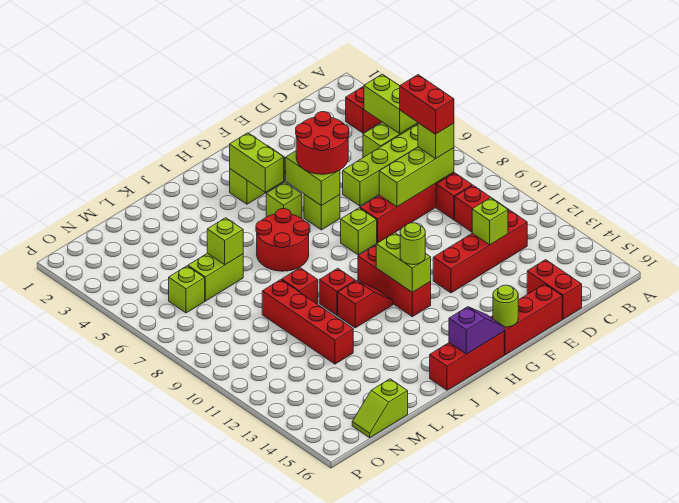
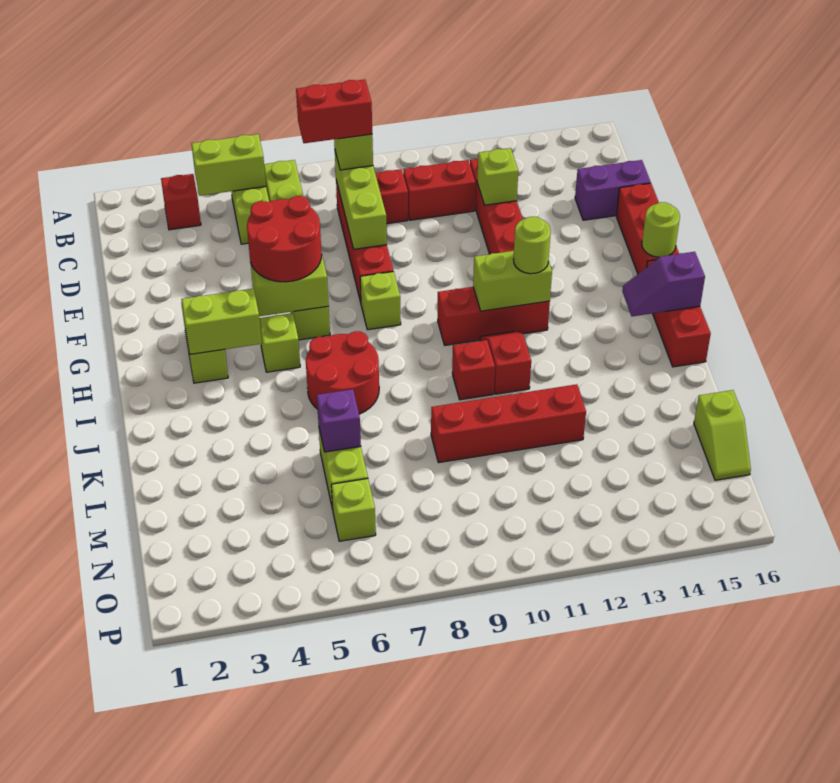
red 1x2 brick [527,260,582,319] -> purple 1x2 brick [575,160,651,220]
purple 1x2 slope [449,307,504,354] -> purple 1x2 slope turned to [622,252,705,316]
red 1x1 brick [282,268,318,304] -> none
lime 1x1 brick [207,218,243,265] -> purple 1x1 brick [317,389,361,452]

